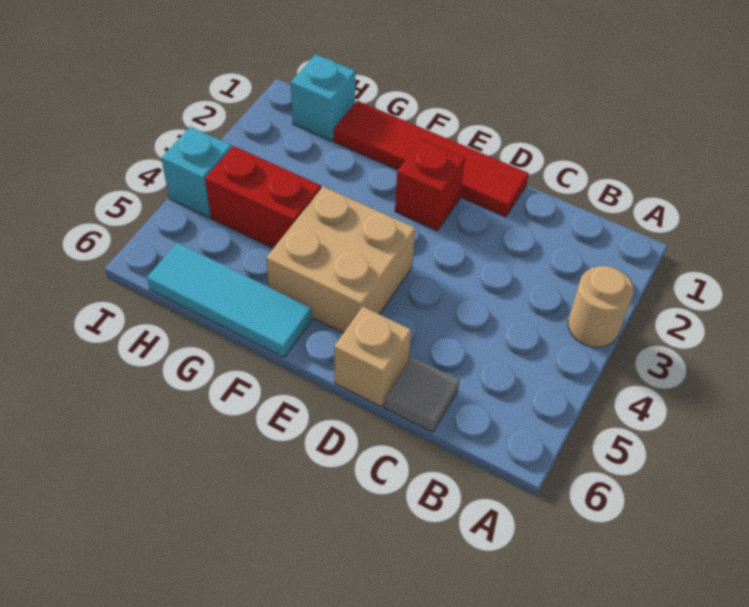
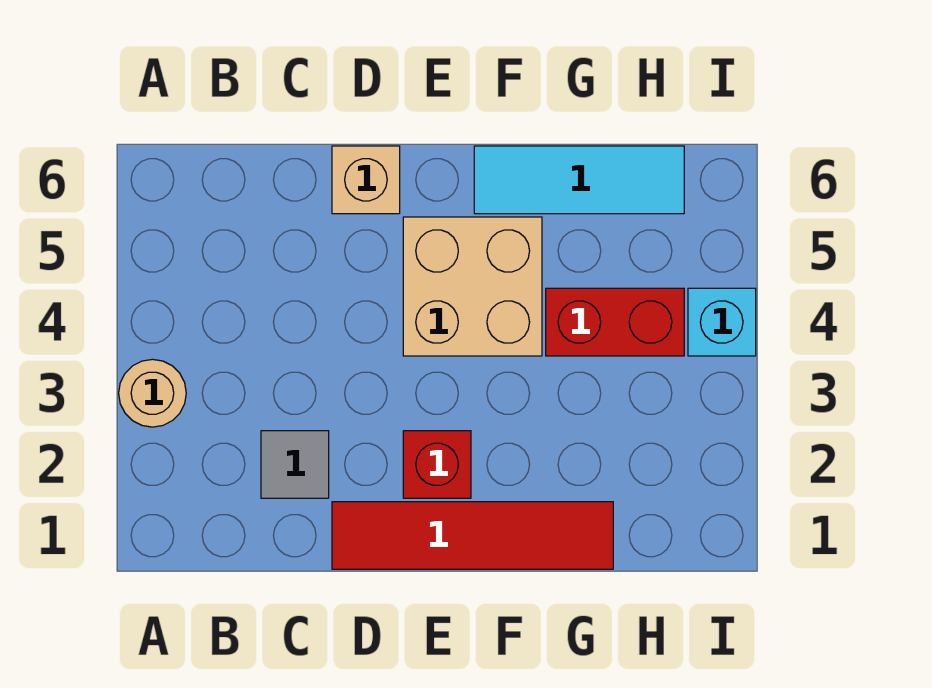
grey 1x1 tile [384,357,460,432] -> grey 1x1 tile moved to [261,431,329,498]
cyan 1x1 brick [291,54,355,141] -> none

